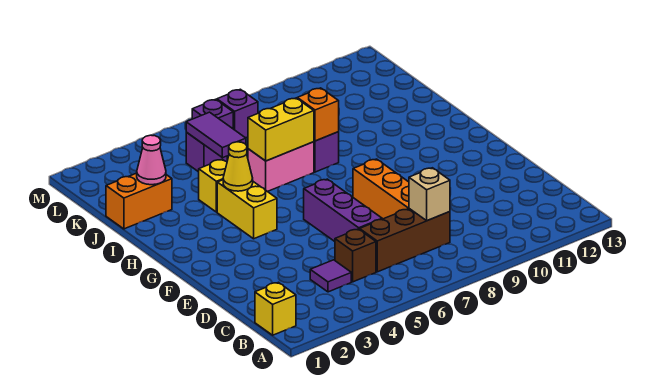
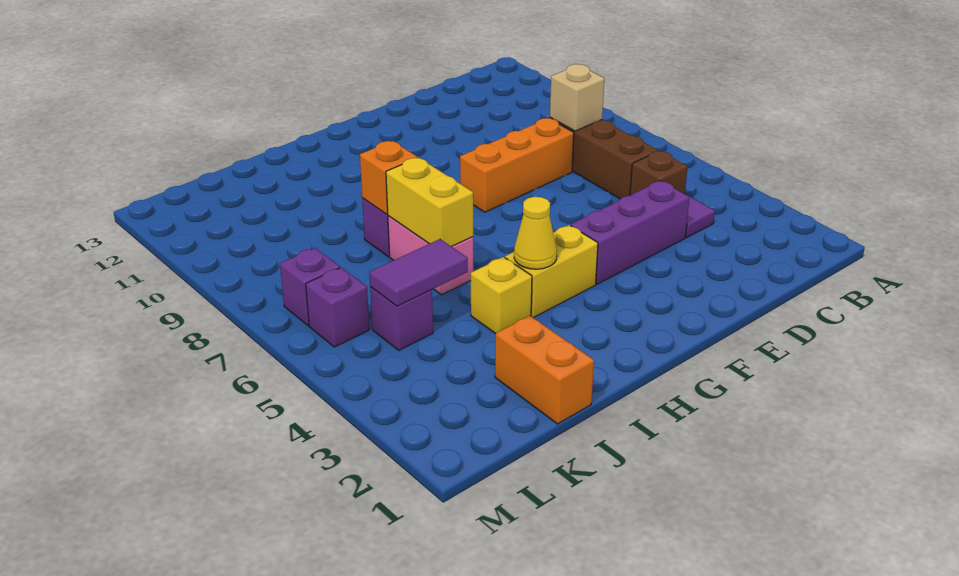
yellow 1x1 brick [255,282,296,335] -> none
purple 1x3 brick [304,179,382,241] -> purple 1x3 brick moved to [571,181,689,284]
pink 1x1 cone [137,135,166,185] -> none

